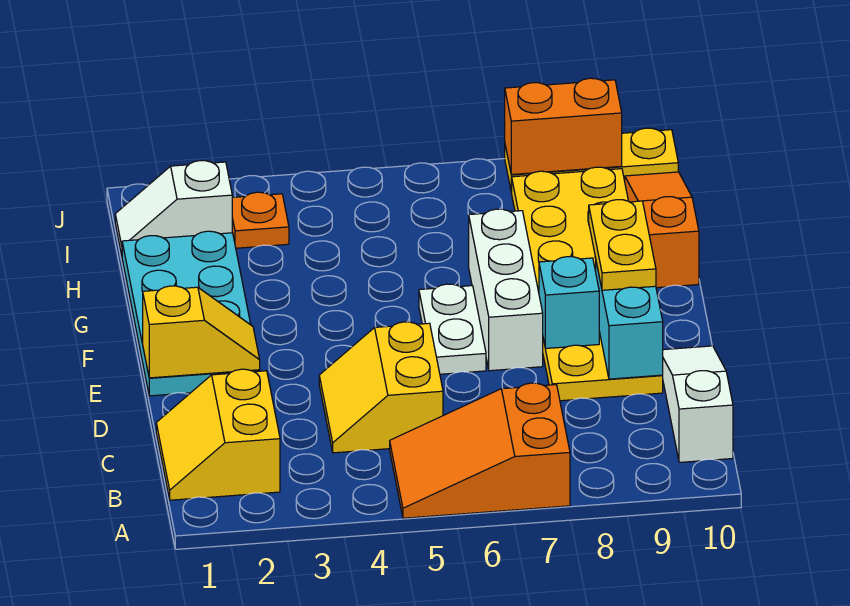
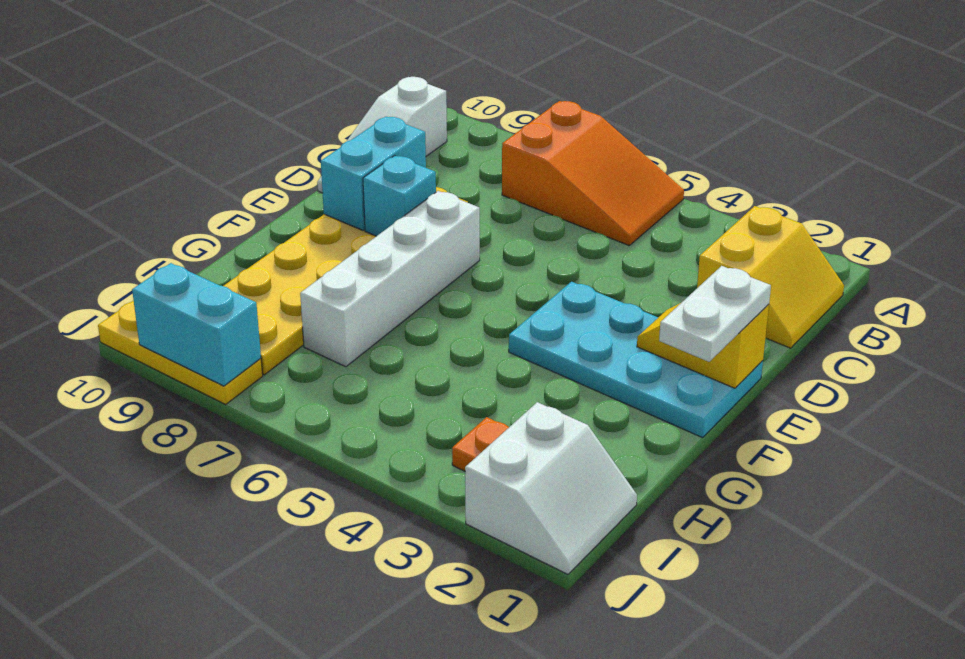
yellow 2x2 slope [319,322,443,453] -> none
cyan 2x4 plate [122,231,260,396] -> cyan 2x4 plate turned to [509,282,763,438]
white 1x2 plate [419,284,486,374] -> white 1x2 plate moved to [659,266,771,362]
white 1x3 brick [469,209,543,371] -> white 1x4 brick [300,191,480,367]
yellow 1x2 plate [589,200,656,290] -> none
orange 1x3 slope [625,172,699,288] -> none
white 1x2 slope [115,161,232,255] -> white 2x2 slope [465,402,637,574]
orange 1x2 brick [505,78,622,175] -> cyan 1x2 brick [132,263,261,386]

